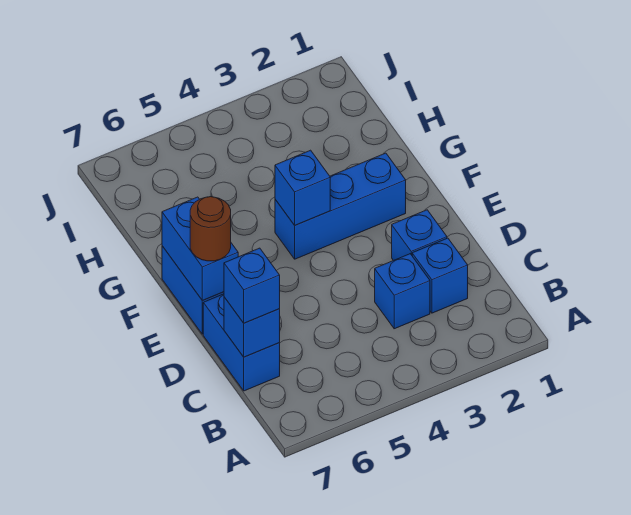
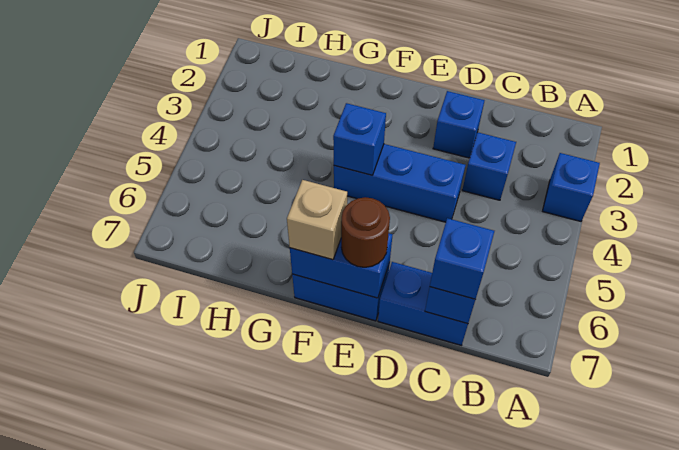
blue 1x1 brick [412,238,468,313] -> blue 1x1 brick moved to [543,153,600,221]
blue 1x3 brick [275,153,406,259] -> blue 1x3 brick turned to [334,144,465,222]
none -> tan 1x1 brick [287,180,347,260]

